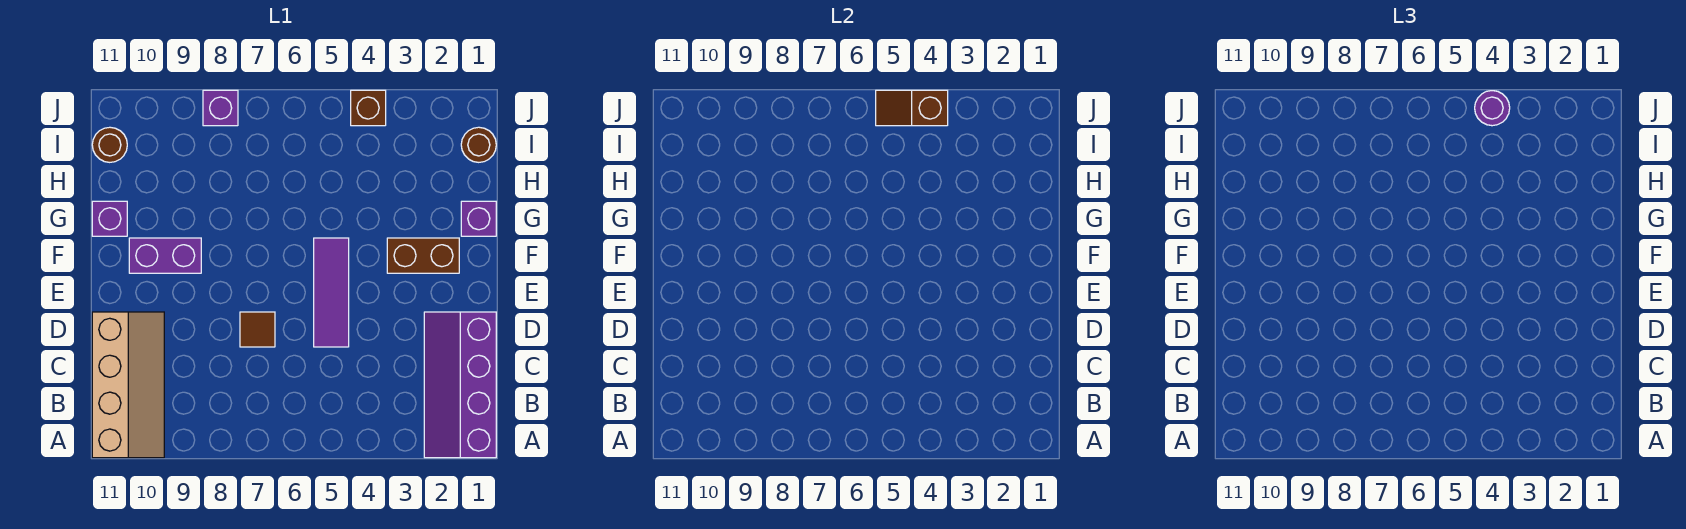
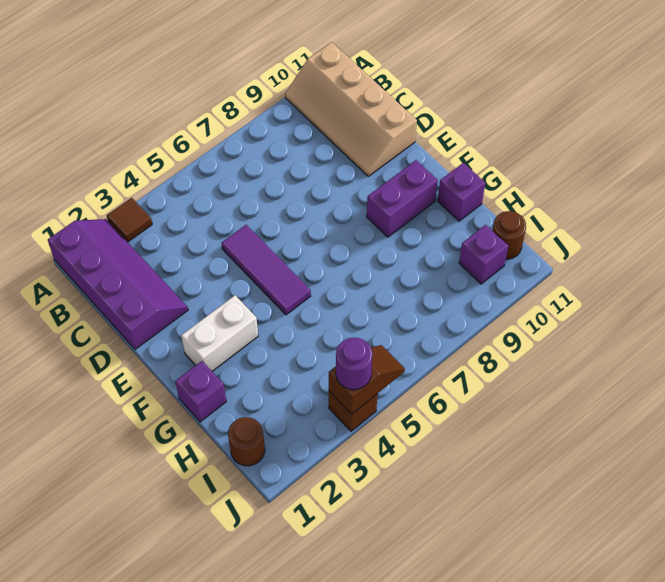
brown 1x1 tile [240,312,275,347] -> brown 1x1 tile moved to [107,198,152,242]
brown 1x2 brick [387,238,459,273] -> white 1x2 brick [181,295,258,371]
purple 1x1 brick [203,90,238,126] -> purple 1x1 brick moved to [459,225,508,284]

